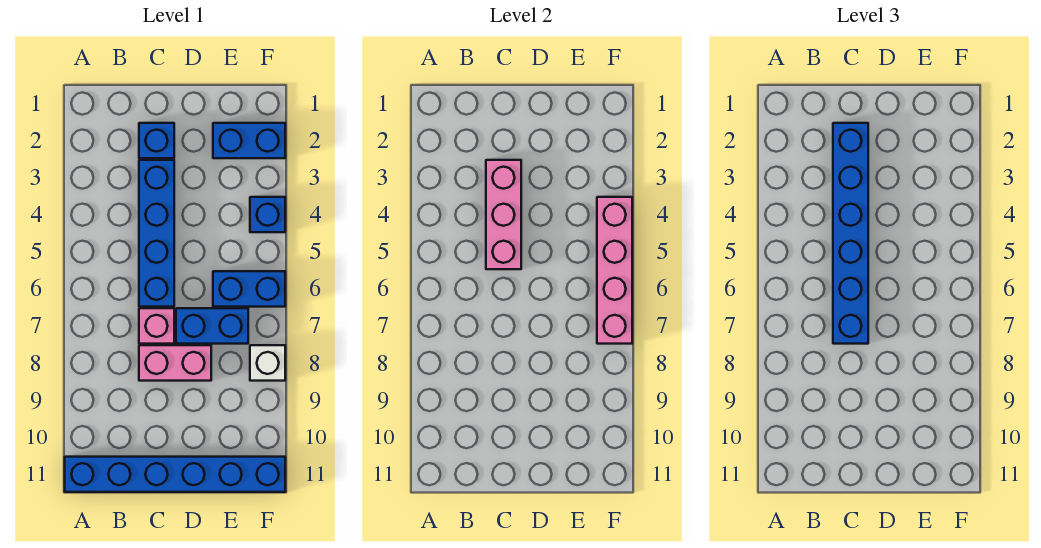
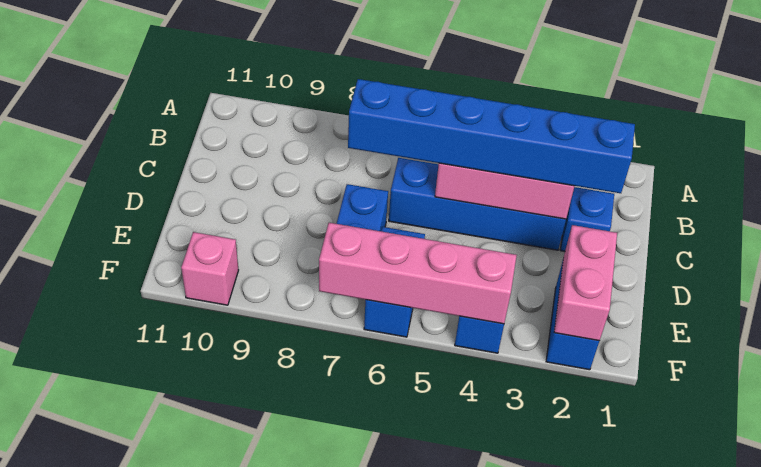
blue 1x6 brick [65,457,285,492] -> none
pink 1x1 brick [139,308,174,344] -> pink 1x1 brick moved to [181,232,238,305]
pink 1x2 brick [139,345,211,381] -> pink 1x2 brick moved to [554,225,617,341]
white 1x1 brick [250,345,285,381] -> none

